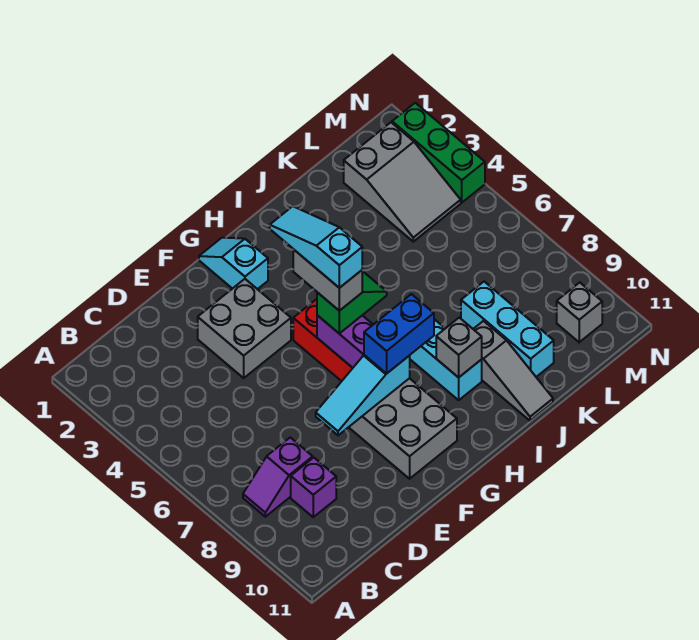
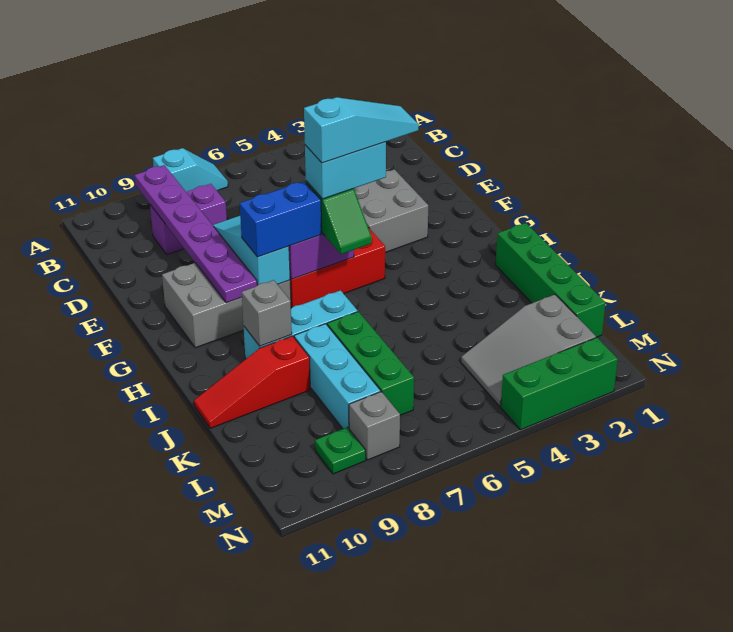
none -> purple 1x6 plate [135,165,257,303]
cyan 1x2 slope [199,238,268,289] -> cyan 1x2 slope moved to [153,148,228,192]
grey 1x2 brick [293,249,362,311] -> cyan 1x2 brick [305,142,386,199]
blue 1x2 brick [364,294,434,374] -> blue 1x2 brick turned to [240,181,322,257]
none -> green 1x4 brick [496,223,606,337]
none -> green 1x3 brick [327,312,414,415]
grey 1x3 slope [474,321,553,421] -> red 1x3 slope [194,336,310,428]
cyan 1x3 brick [461,282,554,377] -> cyan 1x3 brick turned to [294,324,381,429]
none -> green 1x1 plate [315,427,366,474]
grey 1x1 brick [557,283,602,342] -> grey 1x1 brick moved to [349,392,400,460]

